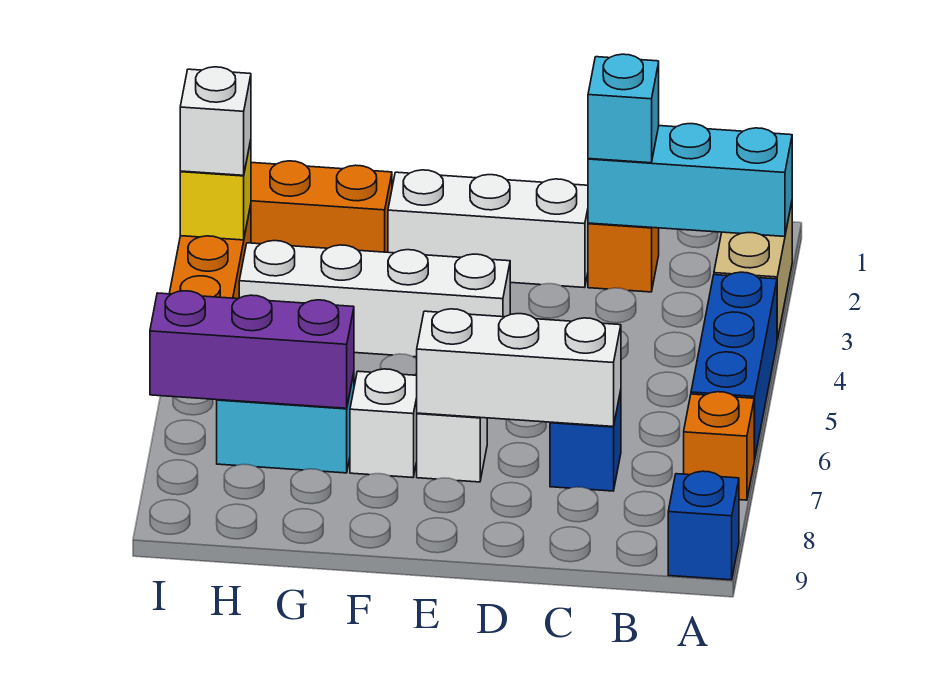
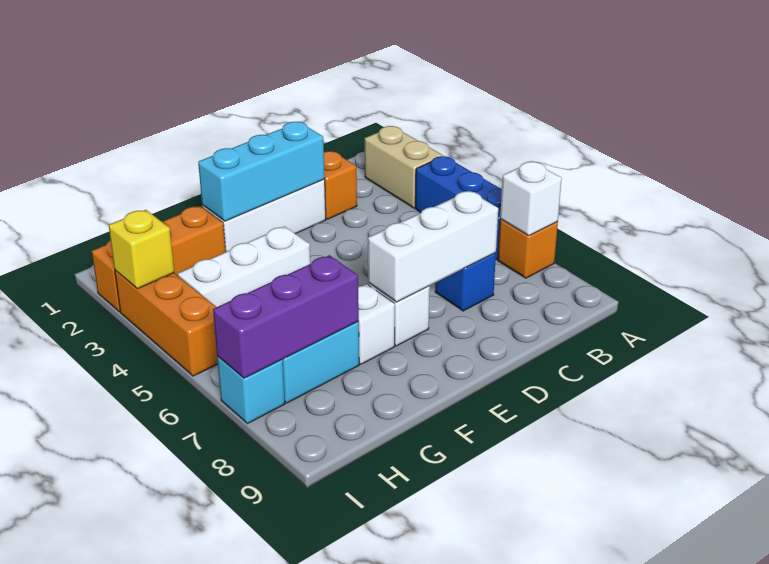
cyan 1x3 brick [588,124,792,237] -> cyan 1x3 brick moved to [198,122,325,221]
blue 1x1 brick [668,471,739,580] -> none
cyan 1x1 brick [588,54,659,163] -> cyan 1x1 brick moved to [217,356,285,423]
white 1x4 brick [239,241,510,357] -> white 1x3 brick [178,226,310,307]
white 1x1 brick [180,67,251,175] -> white 1x1 brick moved to [500,162,562,236]

